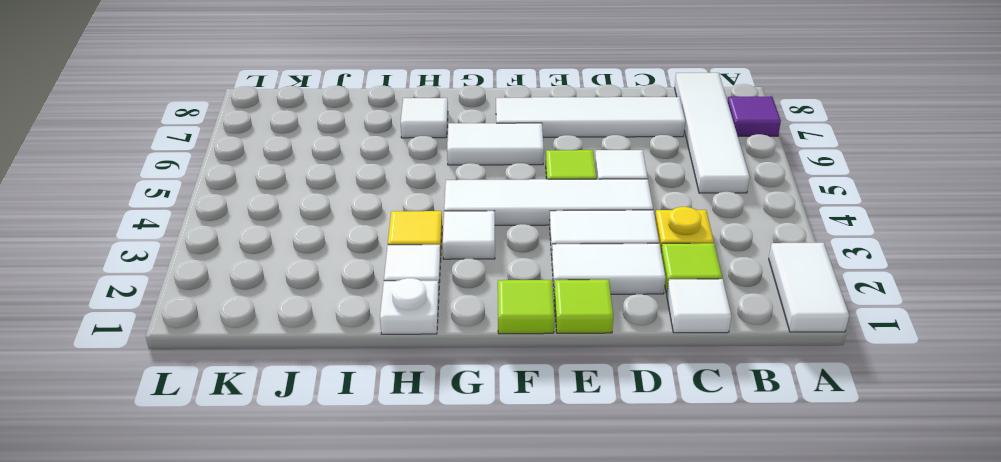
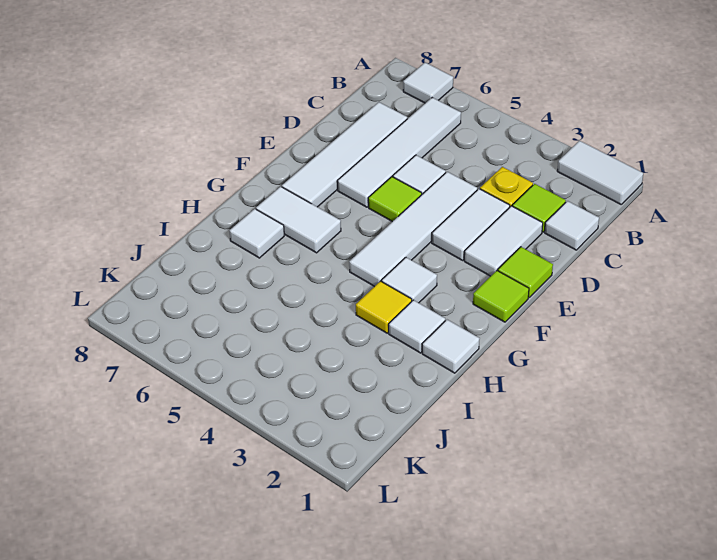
purple 1x1 tile [728,96,781,136] -> white 1x1 tile [403,63,453,103]
white 1x4 tile [674,73,750,193] -> white 1x4 tile turned to [338,98,461,207]
white 1x2 tile [447,123,544,165] -> white 1x2 tile turned to [256,187,341,253]
white 1x1 plate [380,278,439,334] -> white 1x1 tile [422,320,480,373]

